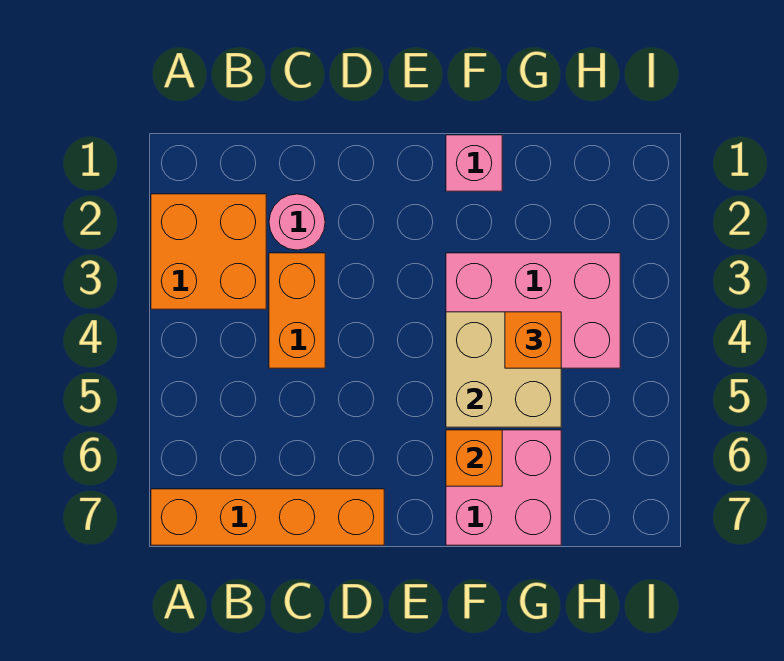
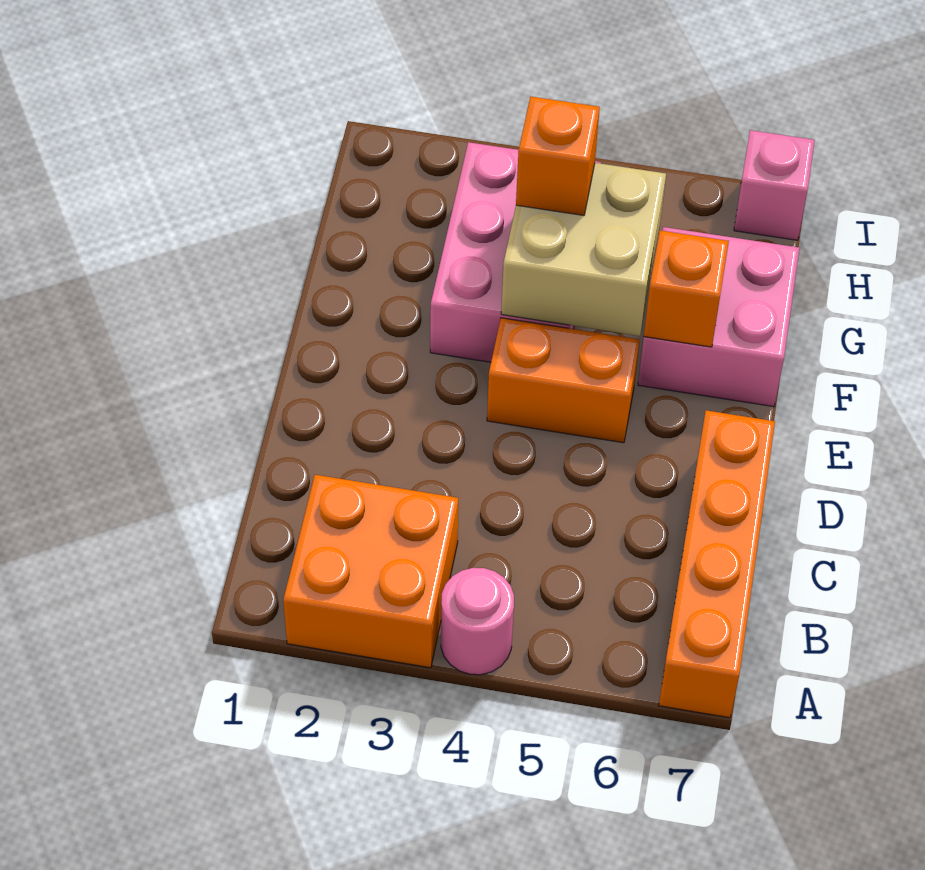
pink 1x1 round brick [269,194,325,250] -> pink 1x1 round brick moved to [441,568,514,675]
orange 1x2 brick [269,253,325,368] -> orange 1x2 brick moved to [487,318,640,443]
pink 1x1 brick [446,135,502,191] -> pink 1x1 brick moved to [734,130,815,240]

